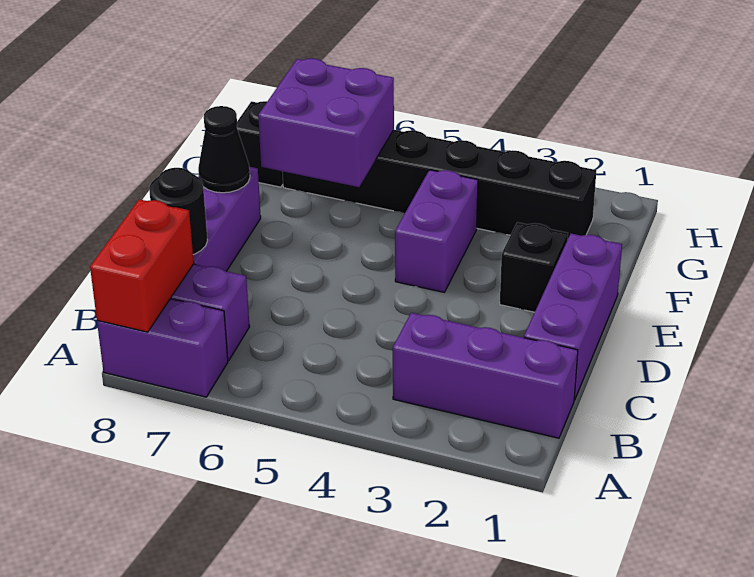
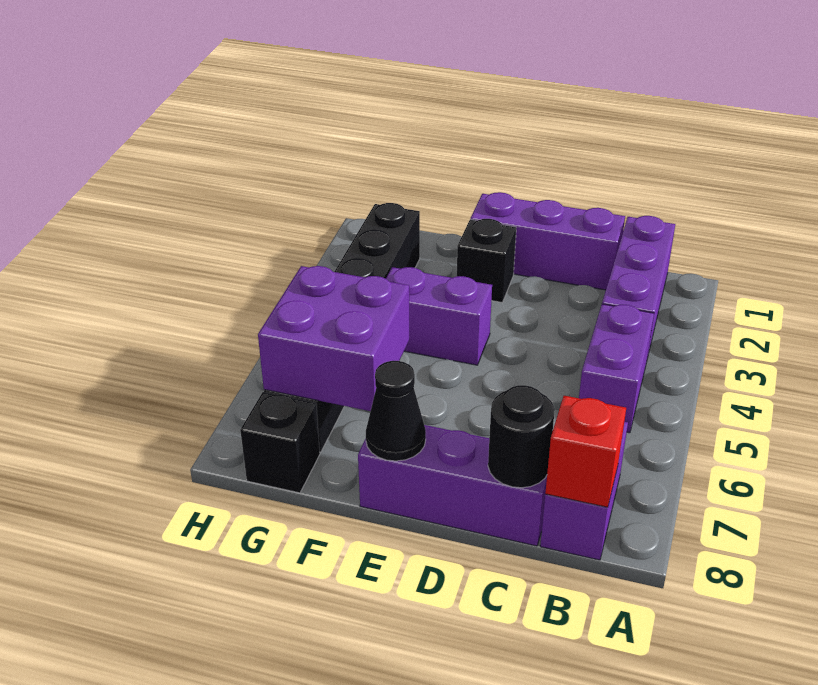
purple 1x2 brick [97,299,228,397] -> purple 1x2 brick moved to [579,304,654,433]
red 1x2 brick [90,199,194,332] -> red 1x1 brick [545,396,626,507]

